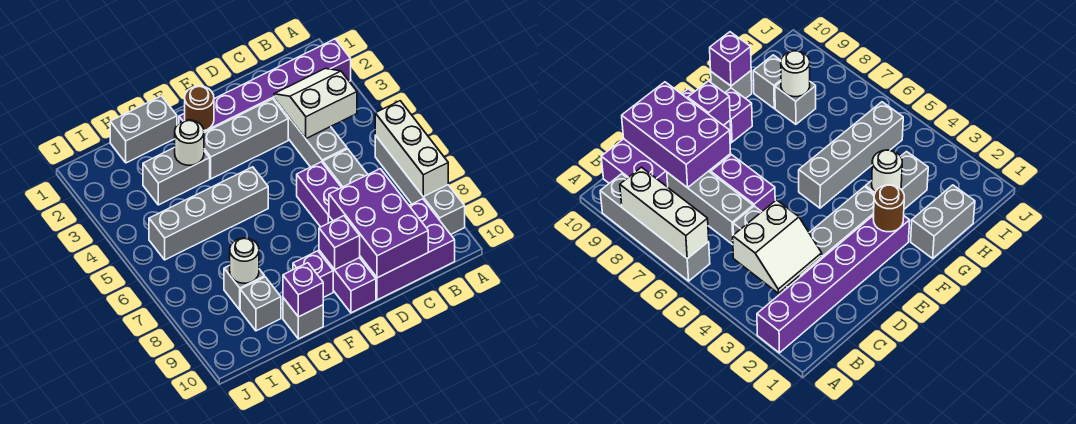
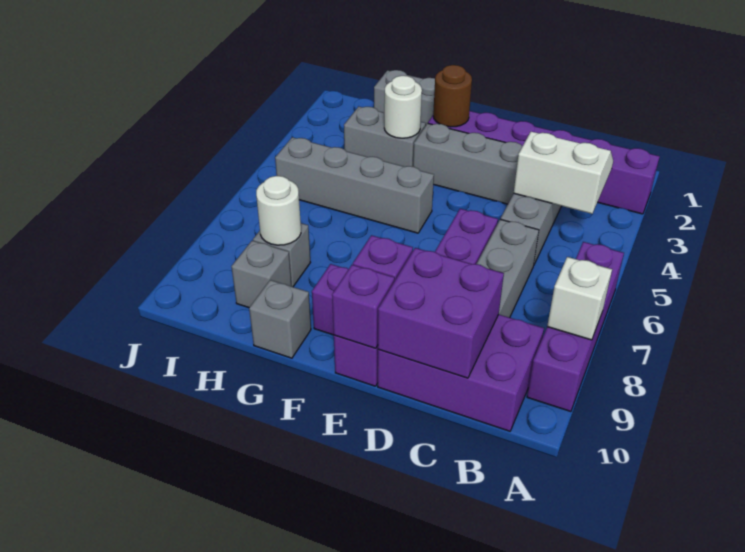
grey 1x4 brick [375,135,465,234] -> purple 1x4 brick [527,242,624,412]
white 1x3 brick [375,101,448,197] -> white 1x1 brick [547,257,612,340]
purple 2x3 brick [329,169,428,278] -> purple 2x2 brick [378,248,504,378]
purple 1x1 brick [283,263,323,317] -> purple 1x1 brick moved to [332,265,395,348]

